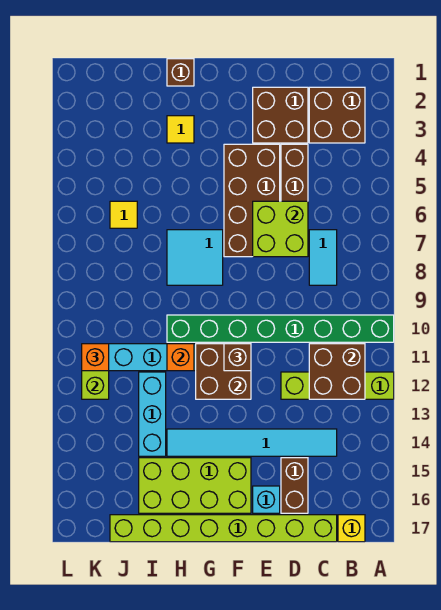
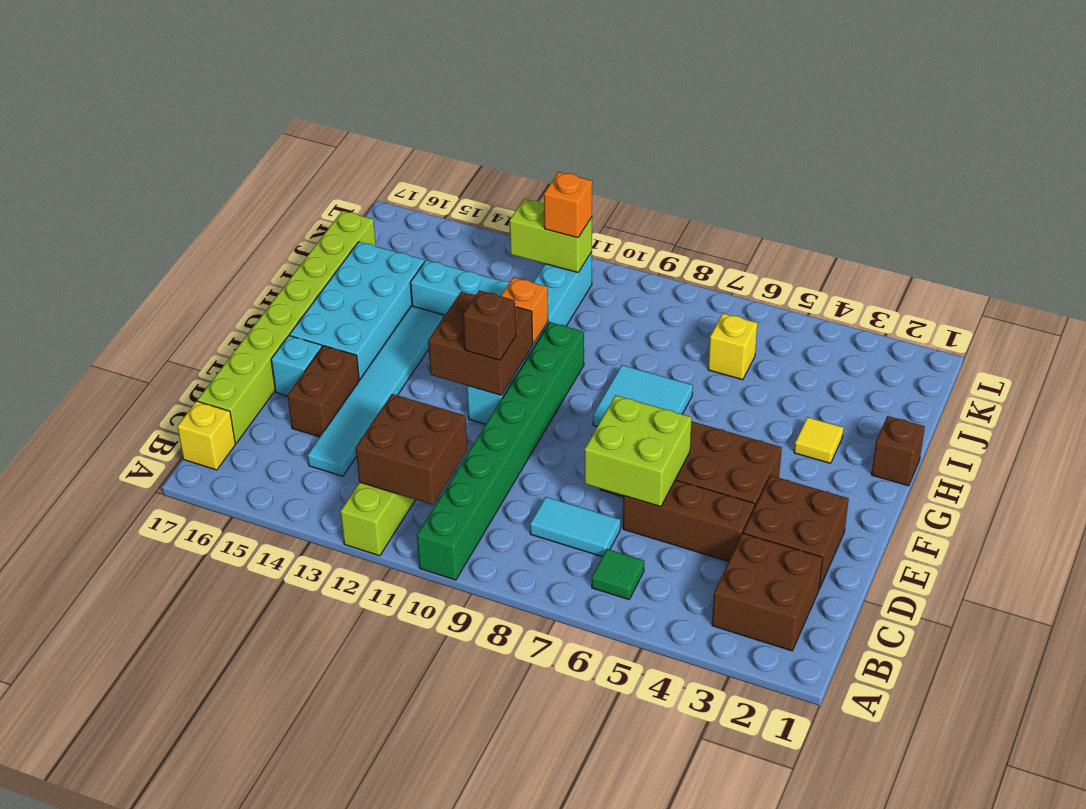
none -> green 1x1 tile [592,549,644,600]
brown 1x2 brick [281,458,308,513] -> brown 1x2 brick turned to [288,346,359,437]
lime 2x4 brick [139,458,251,513] -> cyan 2x4 brick [290,242,424,380]
yellow 1x1 tile [110,201,137,228] -> yellow 1x1 brick [708,313,758,380]

